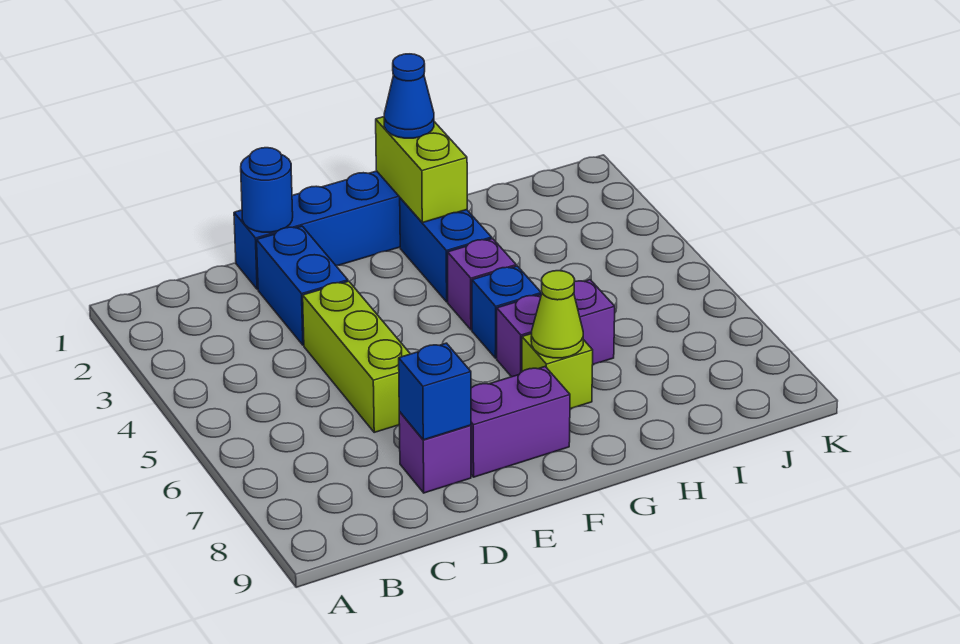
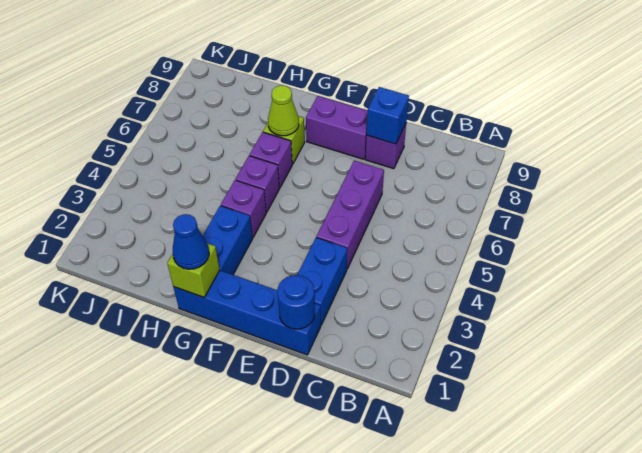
lime 1x3 brick [303,281,410,432] -> purple 1x3 brick [317,161,384,269]
lime 1x2 brick [376,117,467,223] -> lime 1x1 brick [167,243,220,297]
blue 1x1 brick [472,266,541,358] -> purple 1x1 brick [235,156,280,212]
purple 1x2 brick [497,280,615,377] -> purple 1x1 brick [250,132,292,187]

